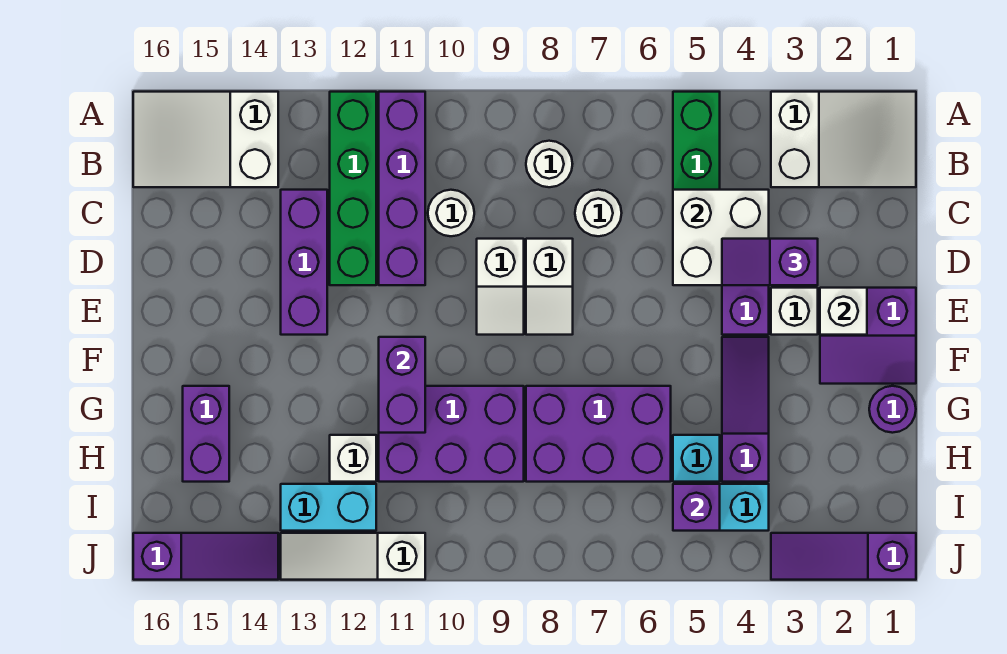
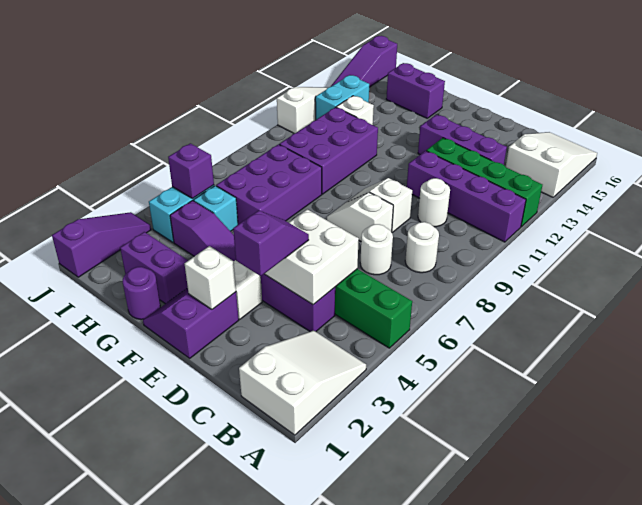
white 2x3 slope [771,92,916,187] -> white 2x3 slope turned to [239,330,366,435]
purple 1x2 brick [379,337,425,433] -> purple 1x2 brick moved to [120,232,188,304]

